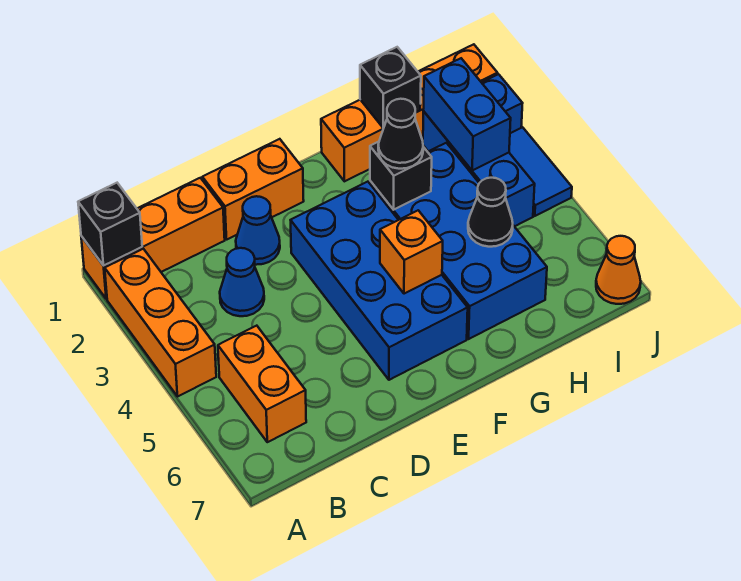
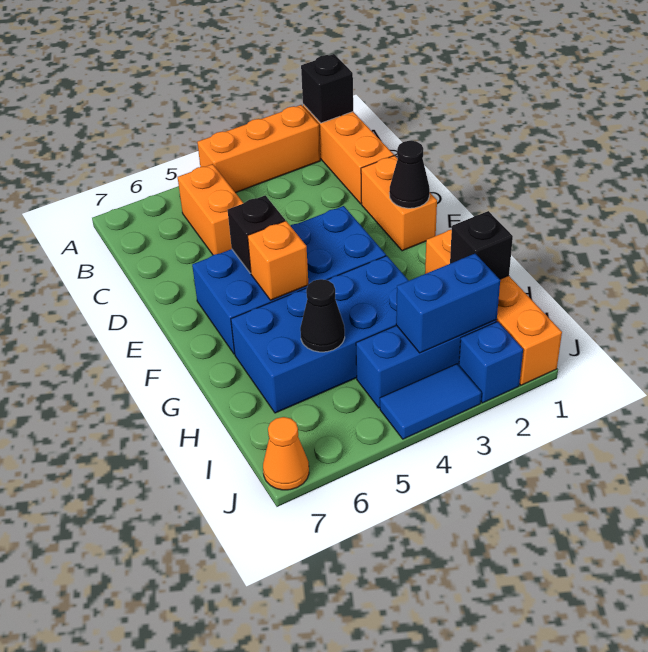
orange 1x2 brick [218,326,306,442] -> orange 1x2 brick turned to [178,164,243,255]
blue 1x1 cone [220,248,264,316] -> none
blue 1x1 cone [236,196,280,265] -> none
black 1x1 brick [370,142,432,210] -> black 1x1 brick moved to [228,195,285,273]
black 1x1 cone [378,99,423,169] -> black 1x1 cone moved to [389,141,430,208]

